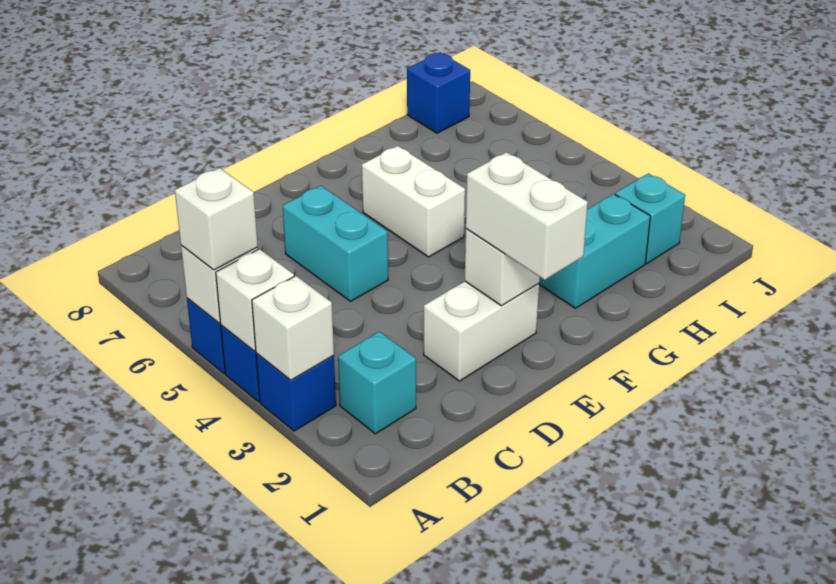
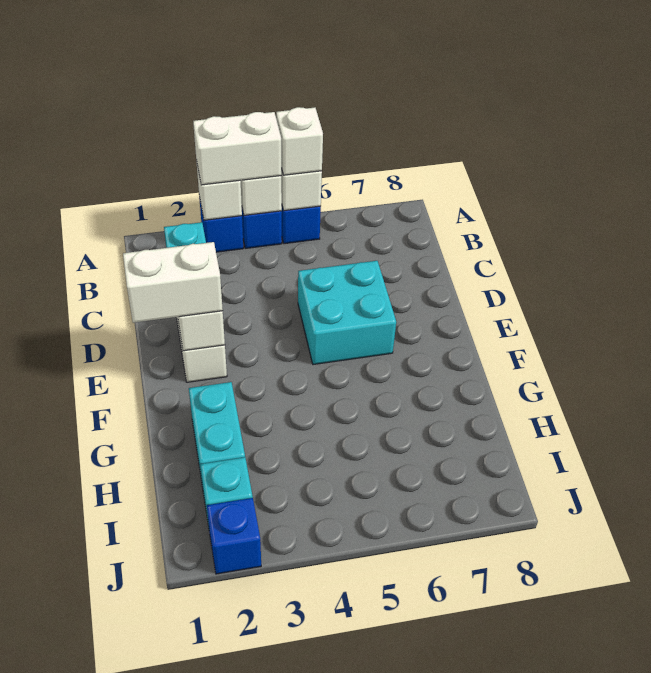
cyan 1x2 brick [283,186,388,301] -> cyan 2x2 brick [298,261,396,365]
white 1x2 brick [362,146,465,257] -> white 1x2 brick moved to [193,112,281,185]
blue 1x1 brick [407,52,470,133] -> blue 1x1 brick moved to [207,498,261,574]

